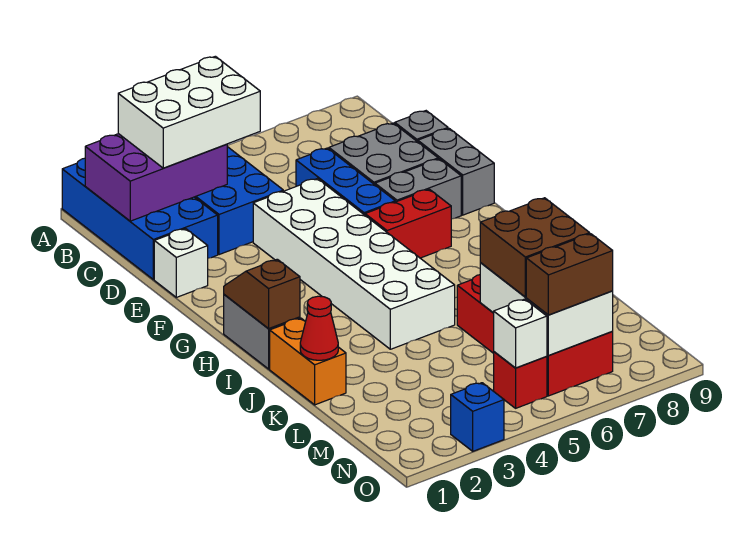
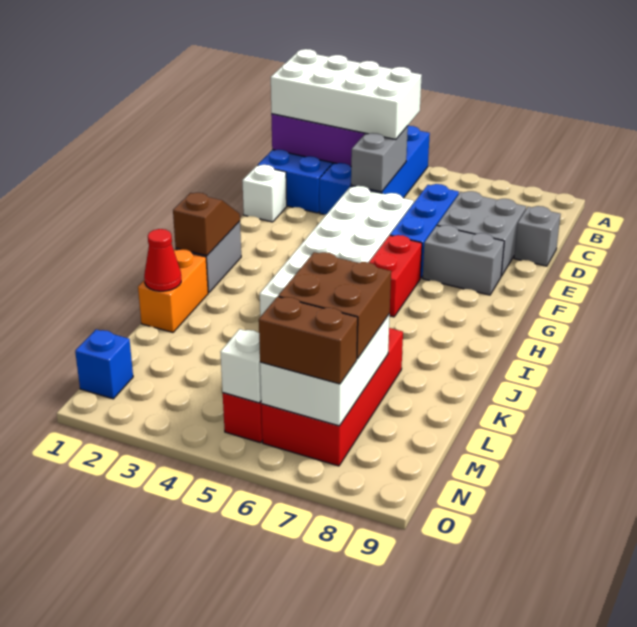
white 2x3 brick [118,56,260,168] -> white 2x4 brick [271,49,422,139]
grey 1x2 brick [418,129,494,215] -> grey 1x2 brick moved to [351,126,408,192]
red 1x2 brick [365,189,451,258] -> red 1x2 brick turned to [369,235,422,317]
blue 1x1 brick [451,383,504,451] -> blue 1x1 brick moved to [75,329,133,399]

